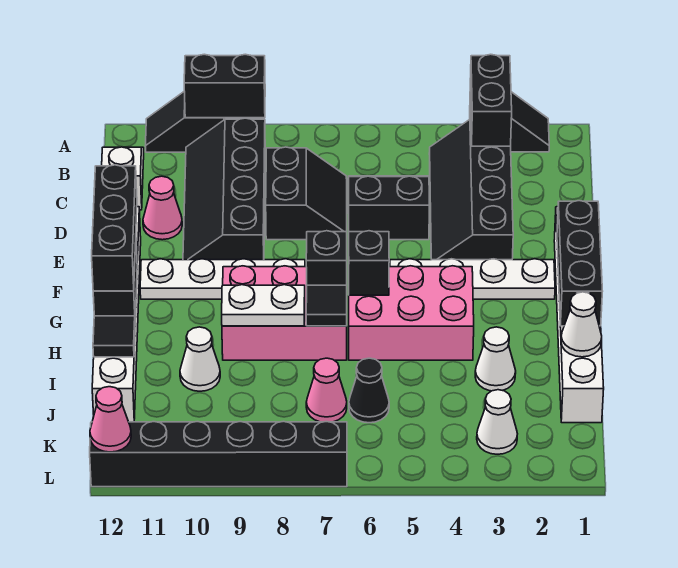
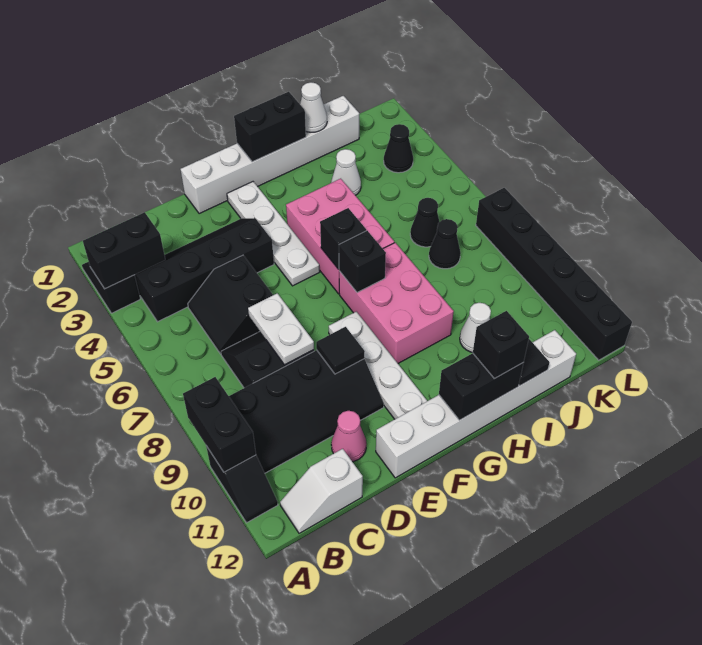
black 2x4 slope [429,119,513,260] -> black 2x4 slope turned to [135,218,274,322]
black 1x3 brick [557,201,602,326] -> black 1x2 brick [234,92,306,162]
black 1x3 brick [92,165,137,291] -> black 1x1 brick [473,311,529,379]
black 1x1 tile [306,285,347,326] -> black 1x1 tile moved to [316,327,365,374]
white 1x2 plate [222,285,305,326] -> white 1x2 plate moved to [248,293,314,365]
pink 1x1 cone [306,358,347,422] -> black 1x1 cone [429,219,461,269]
white 1x1 cone [477,390,517,454] -> black 1x1 cone [384,124,413,173]
pink 1x1 cone [90,387,131,452] -> none

